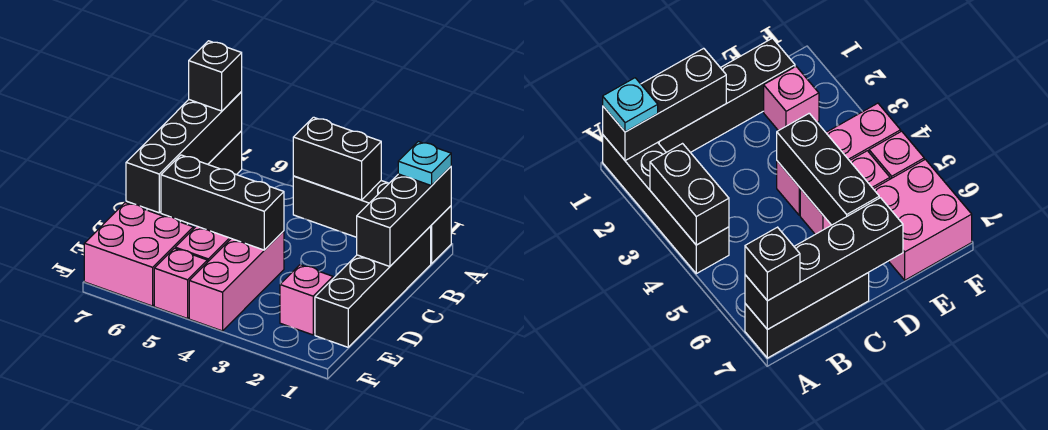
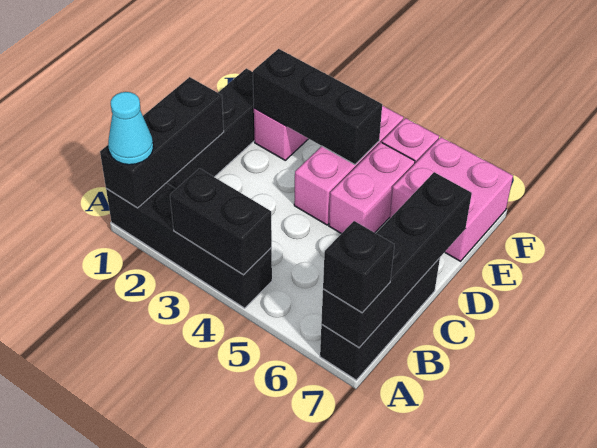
cyan 1x1 plate [398,142,451,186] -> cyan 1x1 cone [108,92,153,165]
black 1x3 brick [161,155,284,250] -> black 1x3 brick moved to [253,49,382,164]

